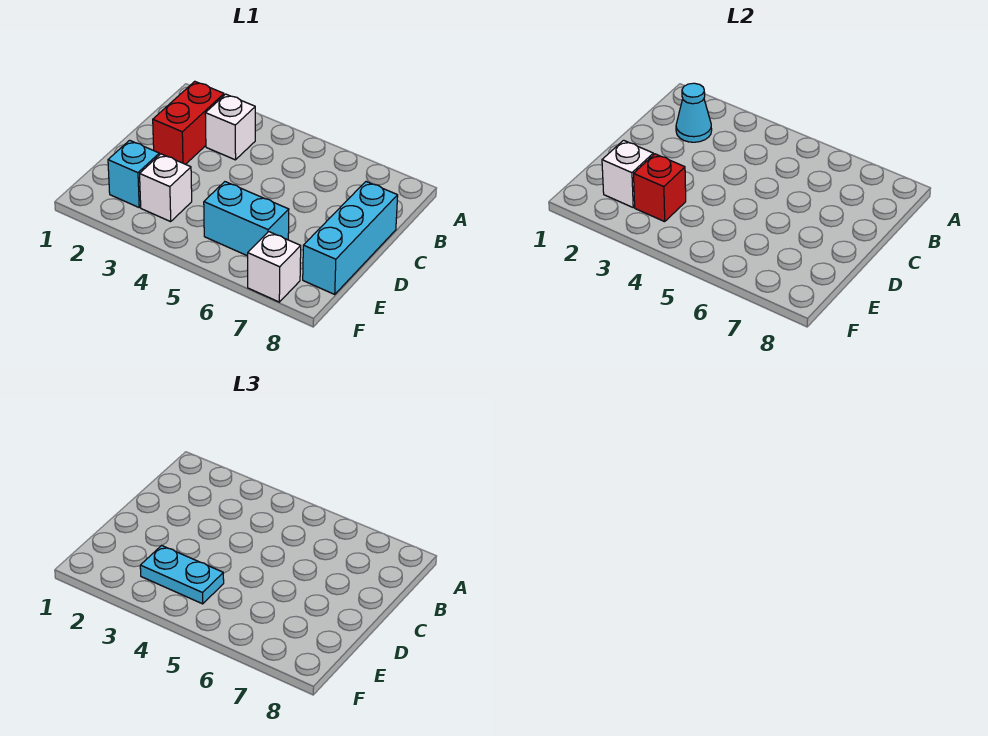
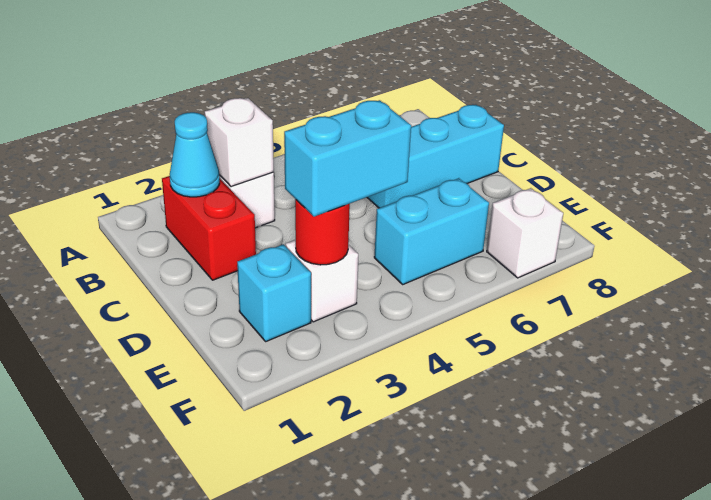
cyan 1x3 brick [303,182,398,294] -> cyan 1x3 brick turned to [367,105,504,208]
white 1x1 brick [602,140,653,207] -> white 1x1 brick moved to [205,98,274,187]
red 1x1 brick [634,154,686,222] -> red 1x1 round brick [295,199,350,265]
cyan 1x2 plate [140,545,224,604] -> cyan 1x2 brick [284,100,411,217]

